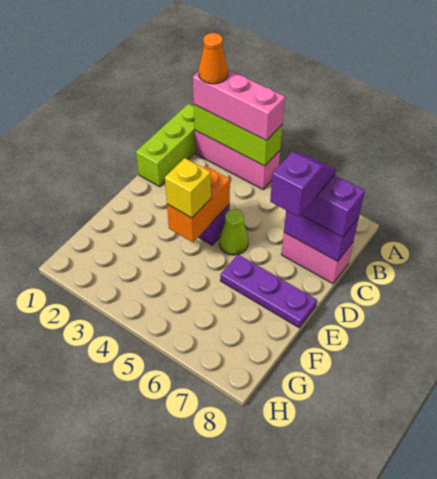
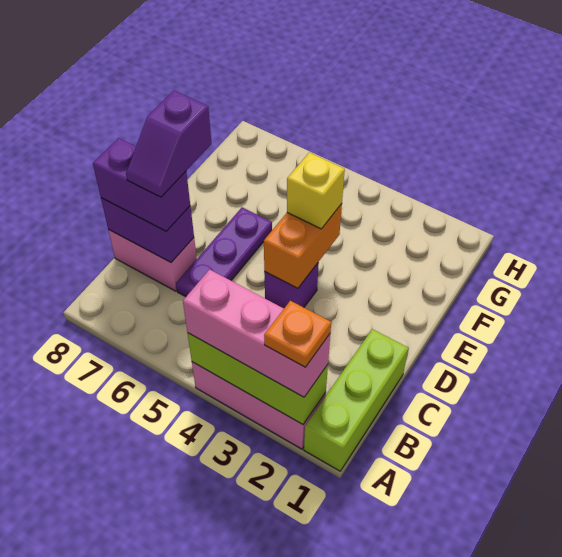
orange 1x1 cone [199,33,228,84] -> orange 1x1 plate [264,301,331,367]
lime 1x1 cone [219,209,248,255] -> none
purple 1x3 plate [220,255,317,328] -> purple 1x3 plate turned to [176,207,272,297]

